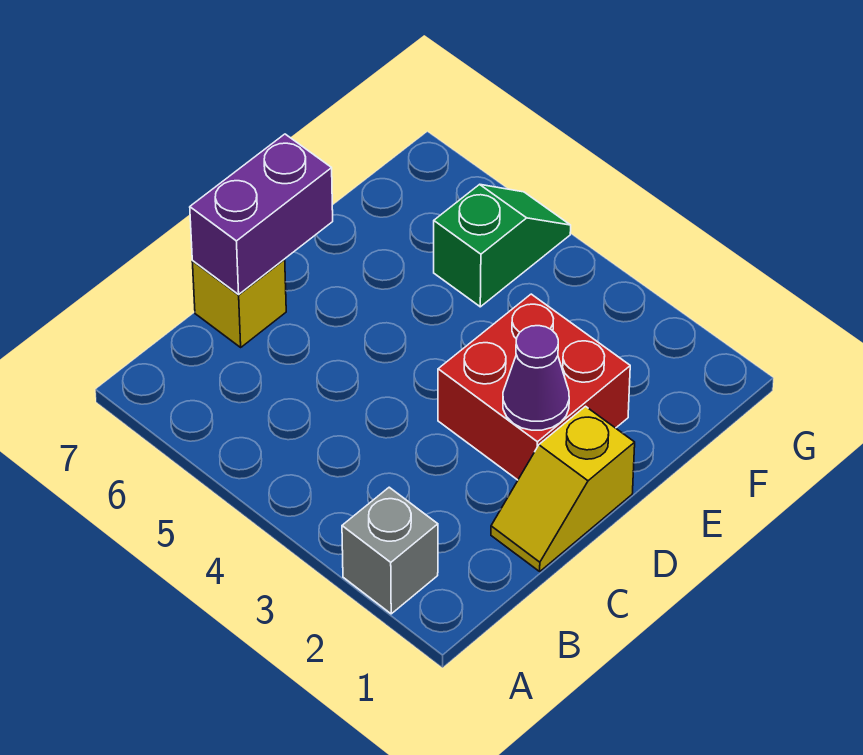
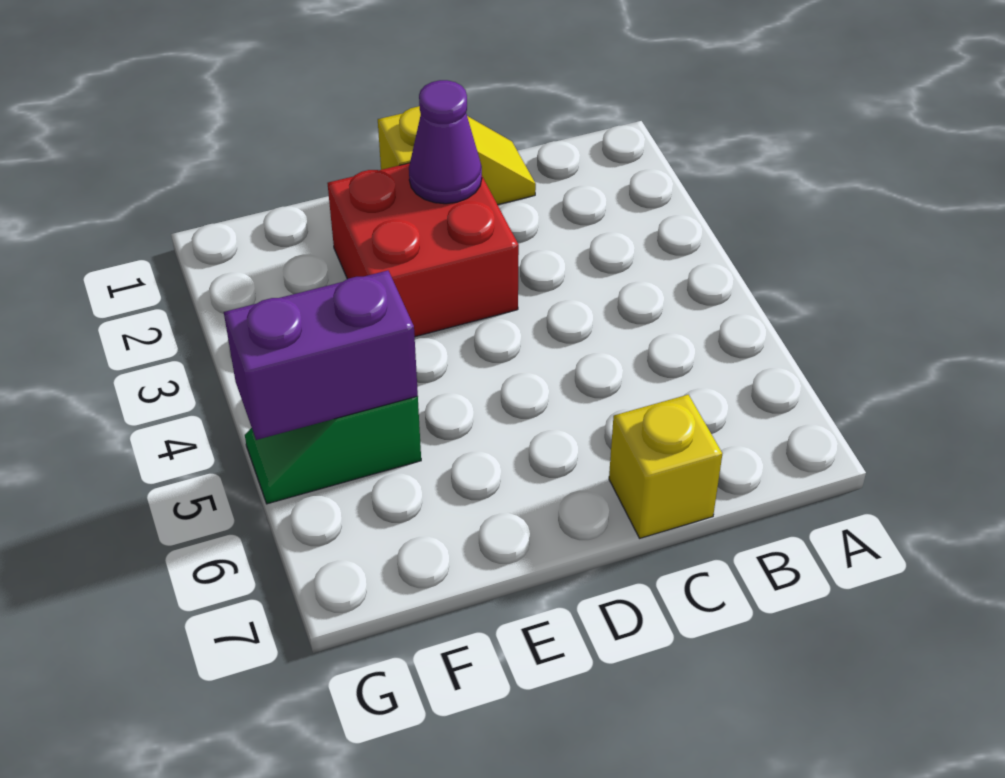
grey 1x1 brick [342,487,438,614] -> none
purple 1x2 brick [190,134,333,294] -> purple 1x2 brick moved to [224,271,418,440]

